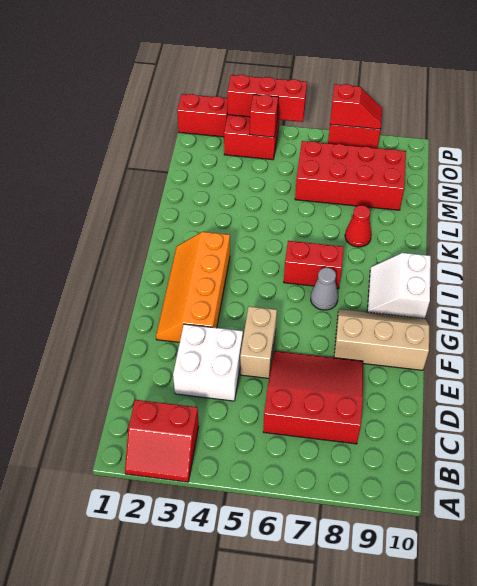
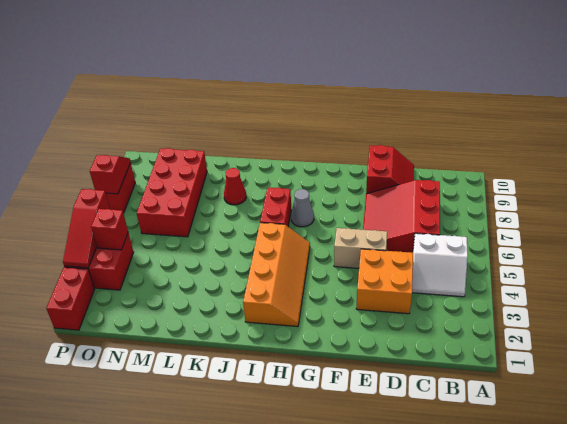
red 2x2 slope [125,400,199,482] -> red 2x2 slope moved to [366,145,414,194]
white 2x2 brick [173,324,243,401] -> orange 2x2 brick [356,249,413,314]
orange 2x4 slope [156,232,230,342] -> orange 2x4 slope turned to [243,223,310,327]
tan 2x3 slope [334,309,429,370] -> none
white 2x2 slope [367,253,431,319] -> white 2x2 slope moved to [412,233,468,297]
red 1x3 brick [227,75,307,122] -> red 1x3 slope [63,189,110,268]

